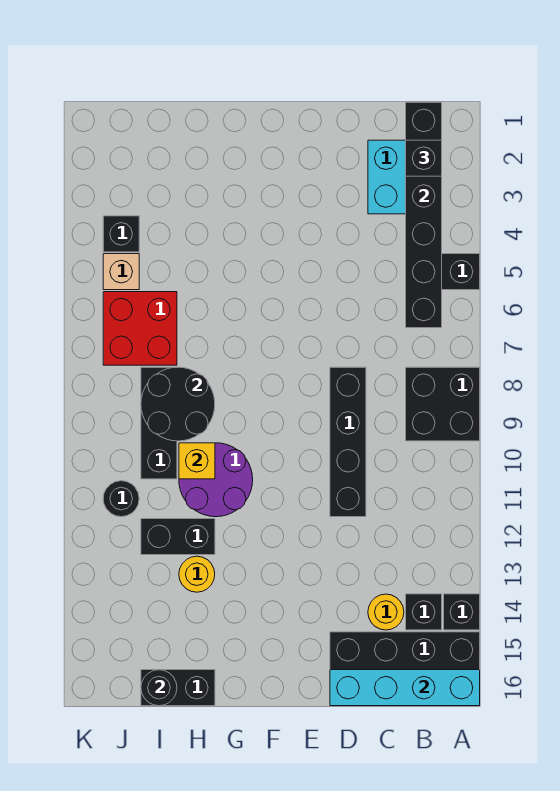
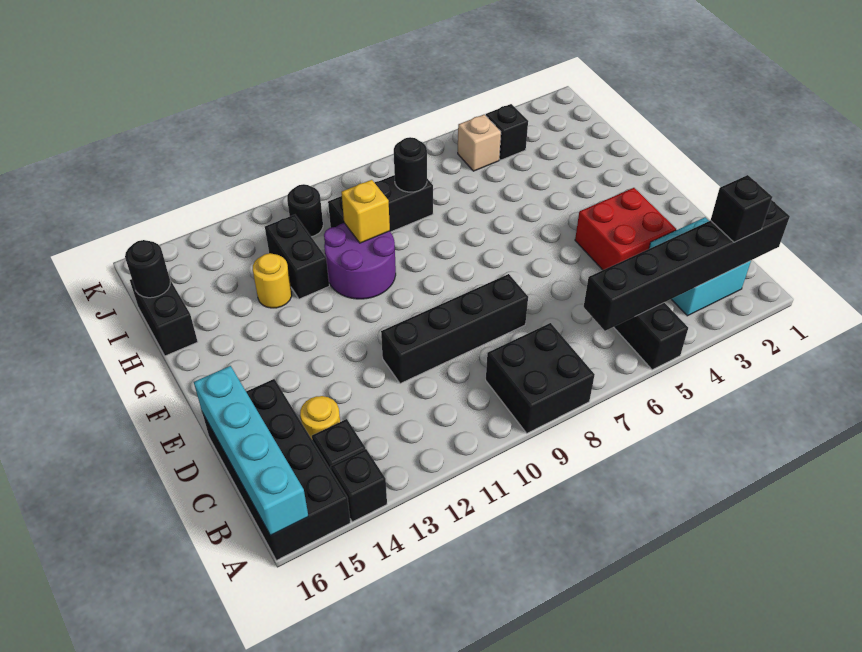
black 2x2 round brick [141,367,215,441] -> black 1x1 round brick [394,137,427,192]
red 2x2 brick [103,292,177,365] -> red 2x2 brick moved to [575,188,676,270]

